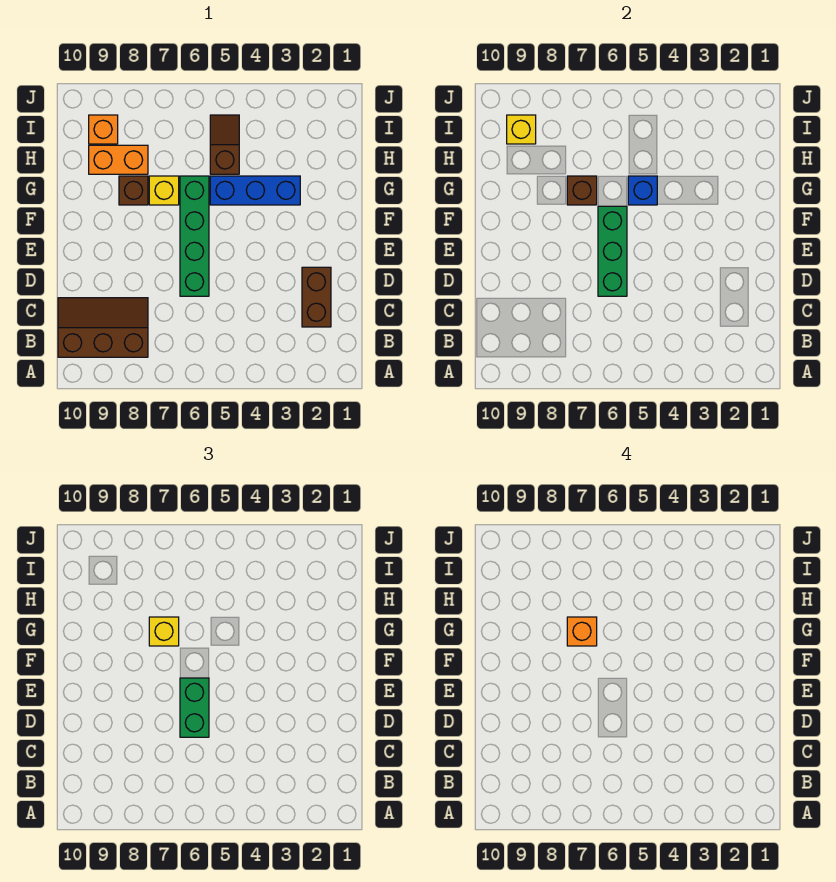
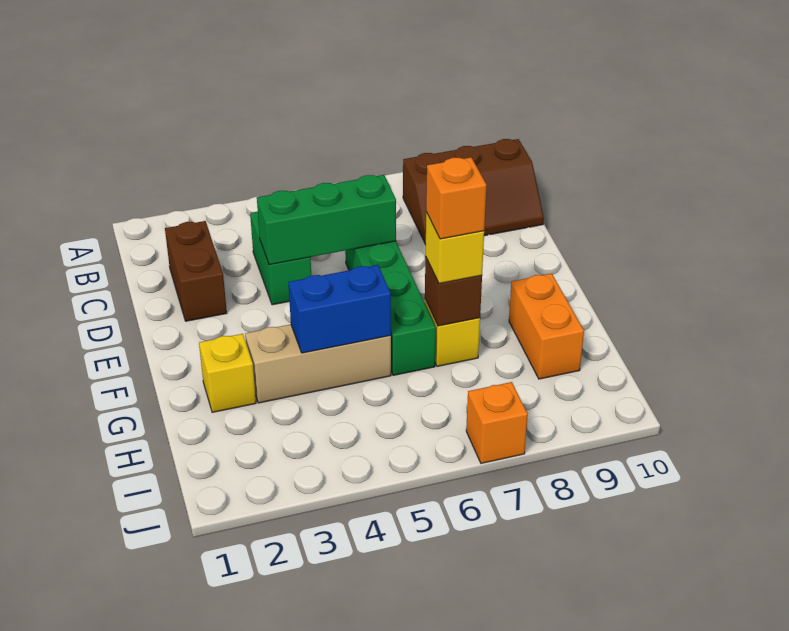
green 1x3 brick [598,206,627,296] -> green 1x3 brick turned to [257,175,396,265]
green 1x2 brick [180,678,209,737] -> green 1x2 brick moved to [250,212,311,305]
blue 1x3 brick [210,176,300,205] -> tan 1x3 brick [245,324,391,403]
blue 1x1 brick [628,176,657,205] -> blue 1x2 brick [288,265,391,353]
brown 1x1 brick [119,176,148,205] -> none
brown 1x2 slope [210,115,239,174] -> none
orange 1x2 brick [89,145,148,174] -> orange 1x2 brick turned to [509,274,584,379]
orange 1x1 brick [89,115,118,144] -> orange 1x1 brick moved to [466,382,528,463]
yellow 1x1 brick [507,115,536,144] -> yellow 1x1 brick moved to [199,334,256,412]

